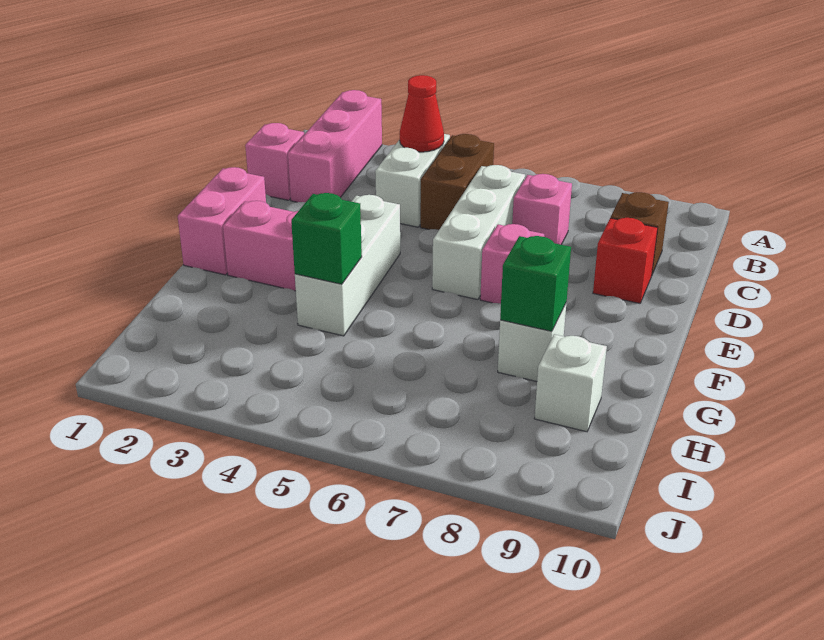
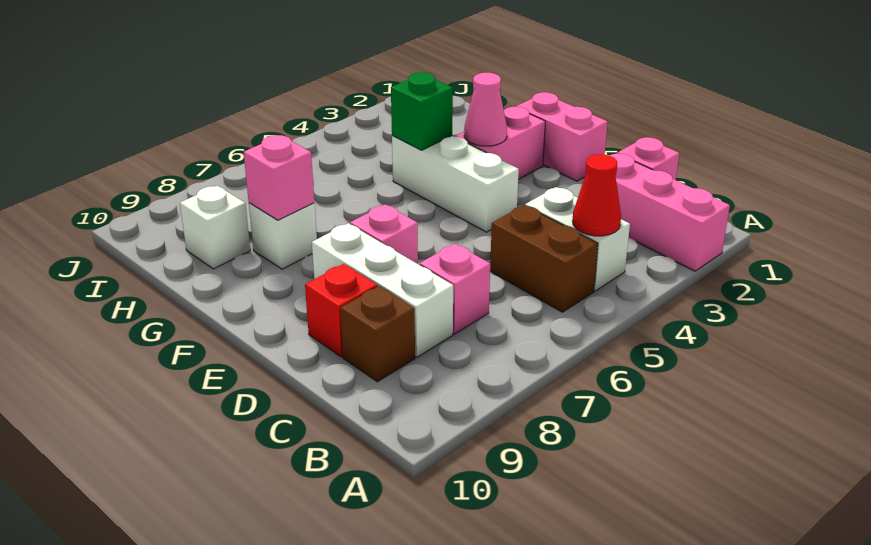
white 1x3 brick [432,165,525,300] -> white 1x3 brick moved to [312,223,453,357]
none -> pink 1x1 cone [464,73,507,146]
green 1x1 brick [500,236,571,331] -> pink 1x1 brick [244,135,314,220]

